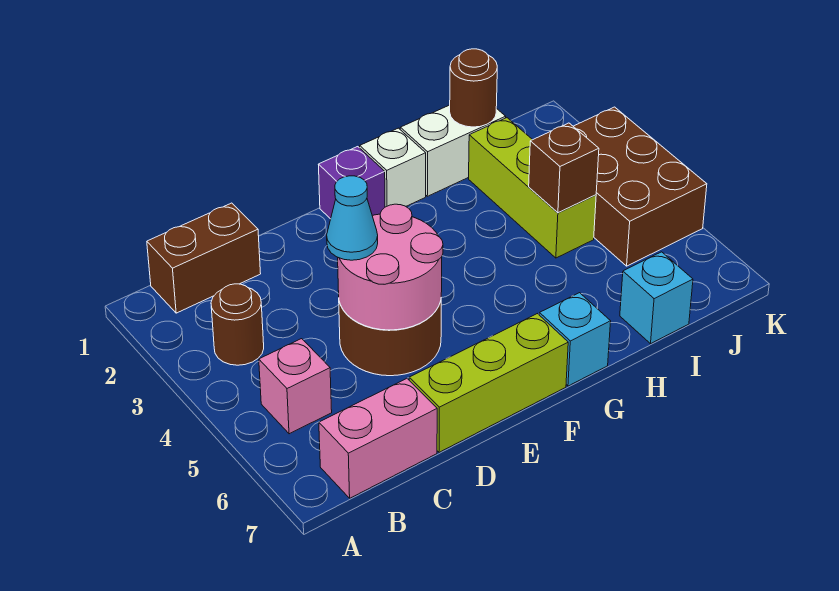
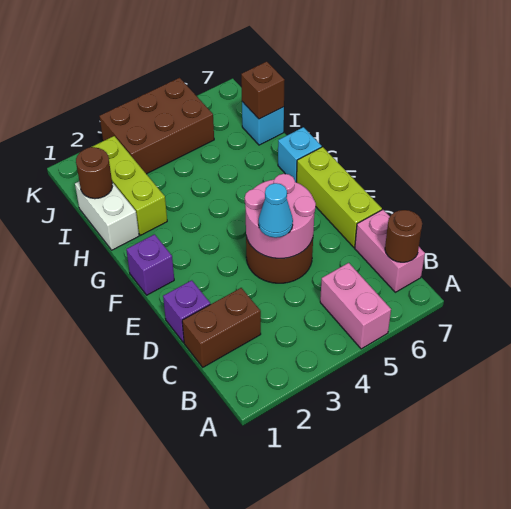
brown 1x2 brick [147,203,261,313] -> brown 1x2 brick turned to [182,288,261,367]
brown 1x1 round brick [211,284,264,365] -> brown 1x1 round brick moved to [385,210,422,262]
pink 1x1 brick [259,339,332,434] -> pink 1x2 brick [320,263,391,349]
none -> purple 1x1 brick [163,280,210,343]
white 1x1 brick [360,128,426,207] -> none
lime 1x3 brick [469,118,596,258] -> lime 1x3 brick turned to [92,136,167,235]
brown 1x1 brick [529,123,599,213] -> brown 1x1 brick moved to [241,62,285,119]

